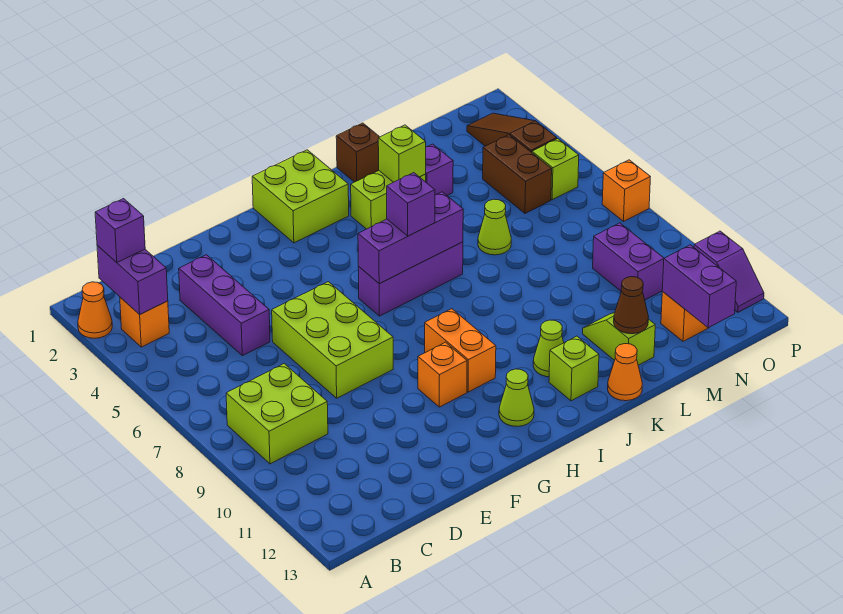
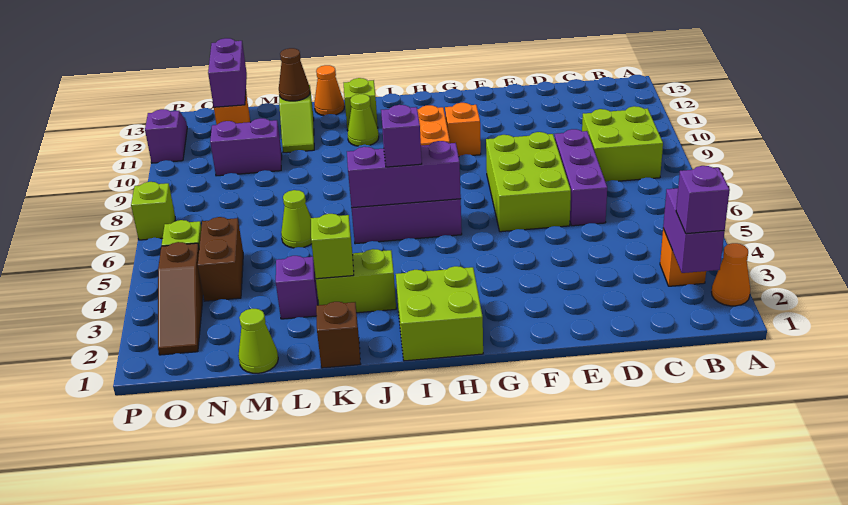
purple 1x3 brick [179,255,270,356] -> purple 1x3 brick moved to [555,129,607,226]
lime 1x1 cone [499,369,534,427] -> lime 1x1 cone moved to [238,309,278,373]
purple 1x2 brick [593,223,664,300] -> purple 1x2 brick turned to [210,118,282,176]
orange 1x1 brick [602,160,650,221] -> lime 1x1 brick [131,182,175,240]

